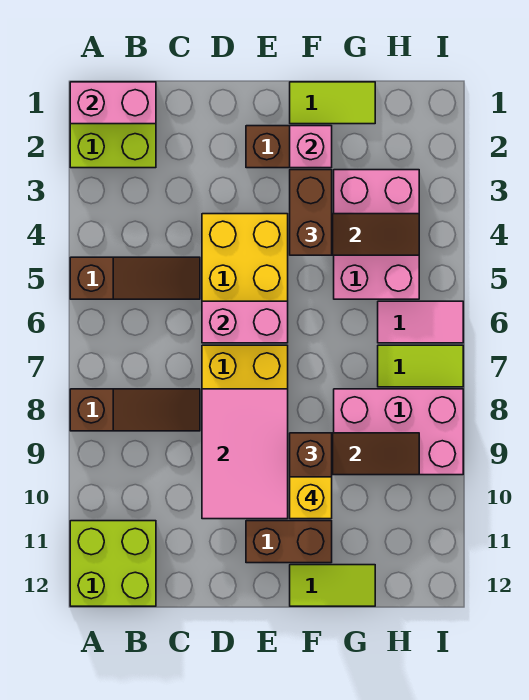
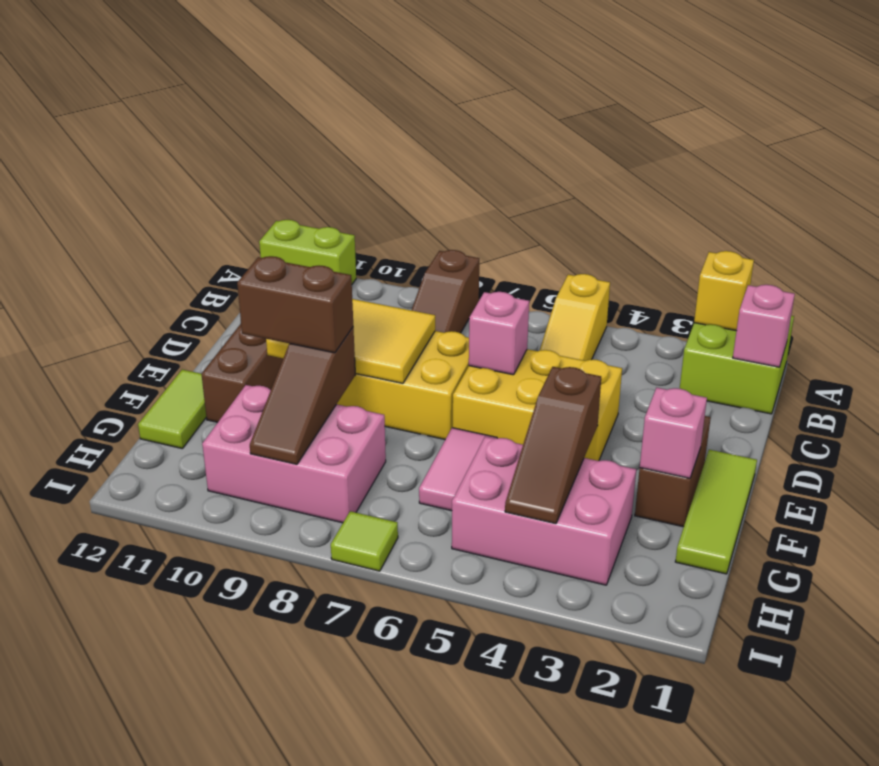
pink 1x2 brick [70,82,156,124] -> pink 1x1 brick [733,285,795,367]
brown 1x3 slope [70,257,200,299] -> yellow 1x3 slope [540,274,610,361]
lime 2x2 brick [70,521,156,606] -> lime 1x2 brick [259,220,356,284]
pink 1x2 brick [202,301,288,343] -> pink 1x1 brick [469,292,529,375]
pink 2x3 tile [202,389,288,519] -> yellow 2x3 tile [266,299,435,383]
lime 1x2 tile [290,82,375,124] -> lime 1x3 tile [675,450,757,574]
brown 1x2 brick [290,170,332,255] -> none
yellow 1x1 brick [290,477,332,519] -> yellow 1x1 brick moved to [694,251,754,331]
pink 2x3 brick [334,389,463,475] -> pink 2x3 brick turned to [202,385,386,523]
pink 1x2 tile [378,301,463,343] -> pink 1x2 tile moved to [419,428,497,511]
lime 1x2 tile [378,345,463,387] -> lime 1x1 tile [331,511,398,571]

